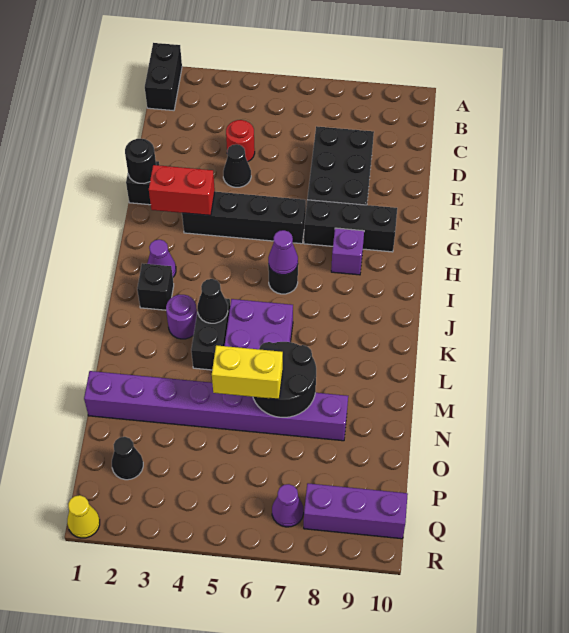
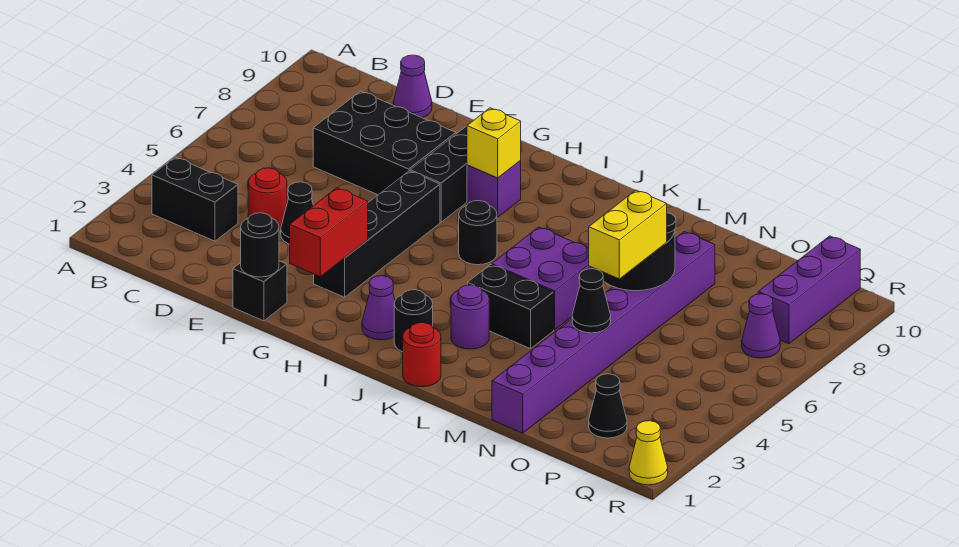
black 1x2 brick [145,43,182,111] -> black 1x2 brick moved to [152,157,238,241]
none -> yellow 1x1 brick [467,108,521,178]
purple 1x1 cone [268,230,298,275] -> purple 1x1 cone moved to [393,55,432,118]
black 1x1 brick [137,263,174,310] -> black 1x1 round brick [394,290,433,352]
none -> red 1x1 round brick [403,323,441,387]
black 1x1 cone [197,279,228,323] -> black 1x1 cone moved to [572,269,611,333]

